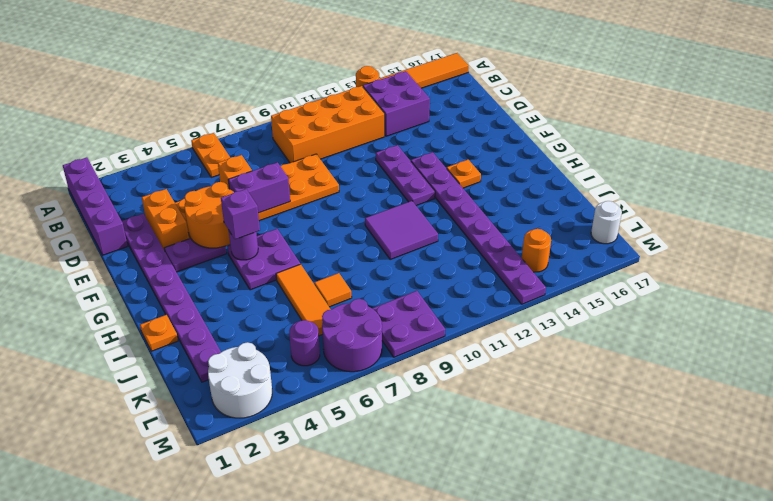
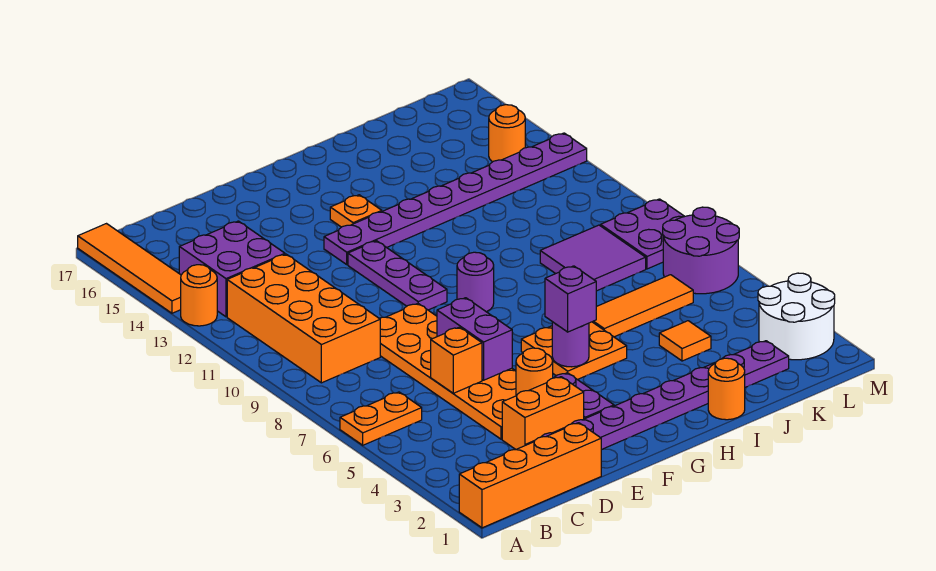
purple 1x4 brick [63,157,128,255] -> orange 1x4 brick [459,423,601,528]
orange 2x2 round brick [184,182,234,248] -> orange 1x1 round brick [516,348,553,396]
purple 1x3 plate [376,145,435,206] -> purple 1x3 plate turned to [348,241,447,310]
purple 2x2 plate [227,229,300,290] -> orange 2x2 plate [521,322,627,380]
purple 2x2 tile [365,201,438,259] -> purple 2x2 tile moved to [540,225,646,291]
orange 1x1 plate [140,315,178,351] -> orange 1x1 round brick [708,358,745,420]
orange 1x1 tile [314,273,352,307] -> orange 1x1 tile moved to [659,321,711,361]
purple 1x1 round brick [289,320,320,366] -> purple 1x1 round brick moved to [457,252,494,312]
white 1x1 round brick [591,201,622,244] -> none

